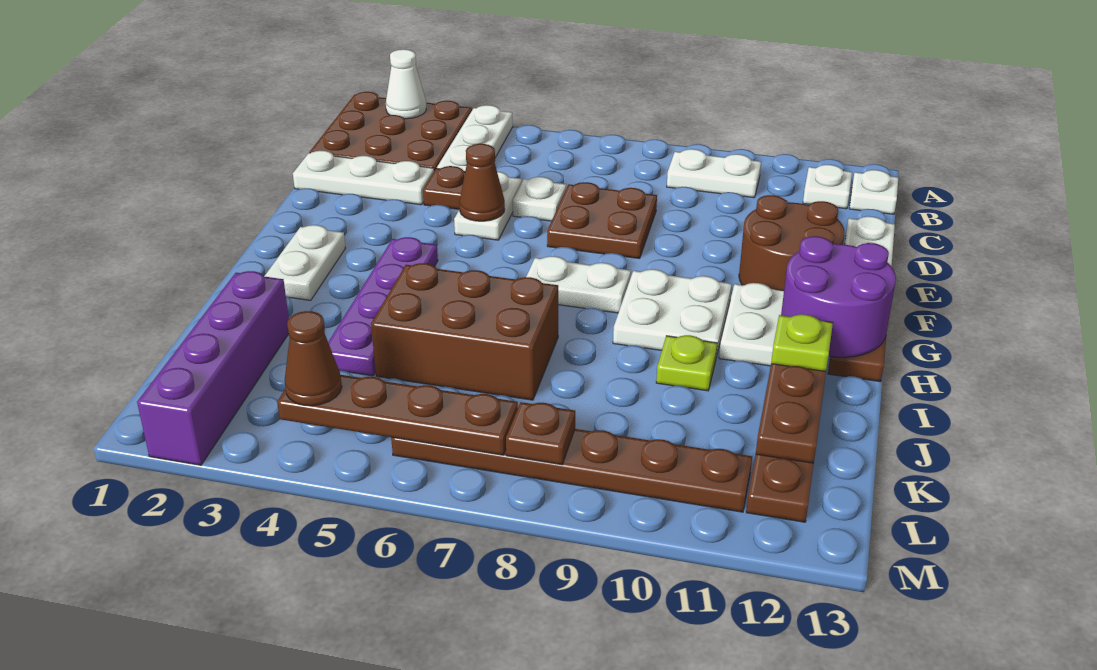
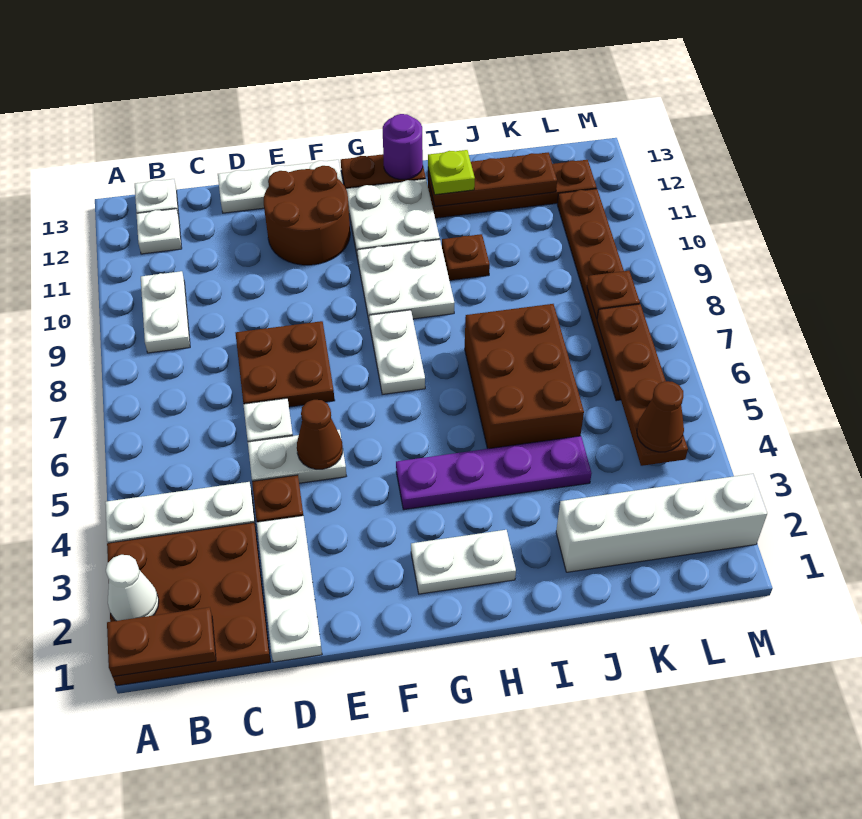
none -> brown 1x2 plate [107,607,216,677]
purple 2x2 round brick [781,236,896,357] -> purple 1x1 round brick [383,114,423,179]
lime 1x1 plate [656,335,717,391] -> brown 1x1 plate [442,234,490,280]
purple 1x4 brick [137,271,289,465] -> white 1x4 brick [556,474,767,572]

